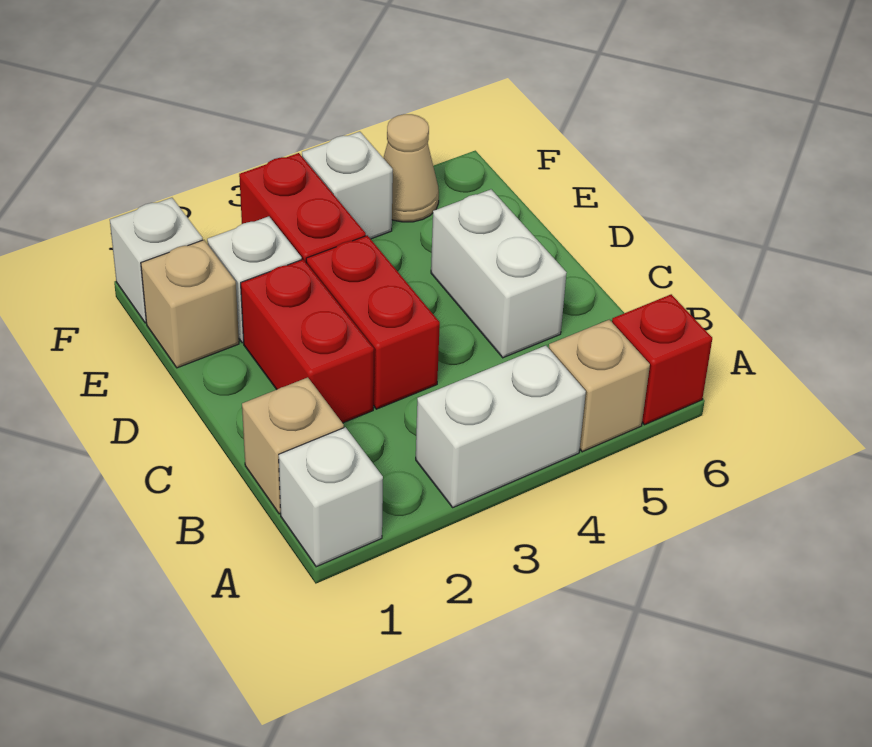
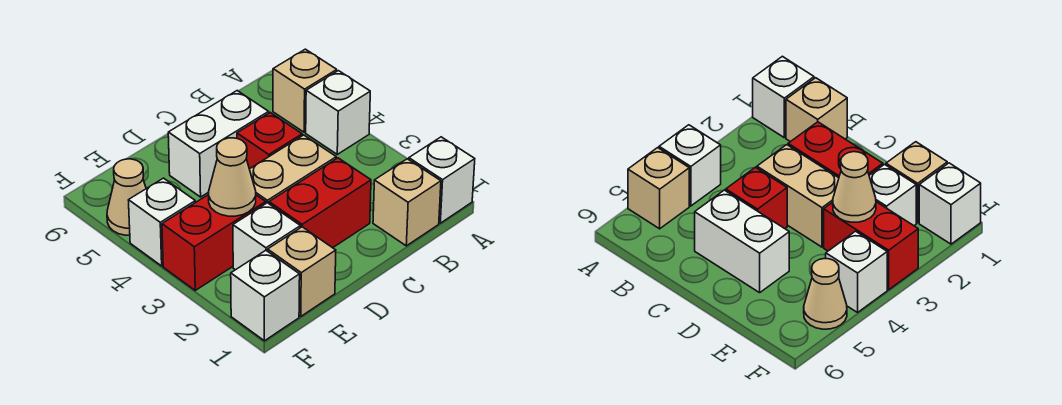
white 1x2 brick [416,346,586,507] -> white 1x1 brick [306,71,370,154]
red 1x1 brick [612,294,712,425] -> red 1x1 brick moved to [237,113,302,169]
red 1x2 brick [306,235,440,409] -> tan 1x2 brick [250,135,336,203]
none -> tan 1x1 cone [209,138,256,216]

